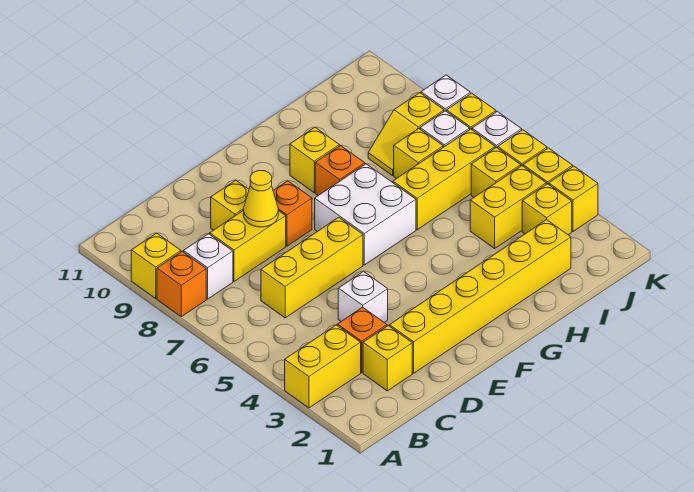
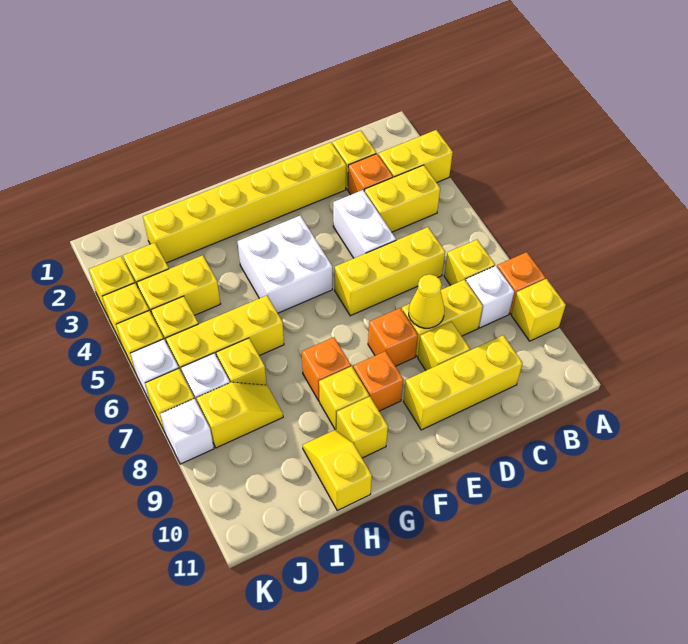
none -> yellow 1x2 brick [364,165,440,232]
none -> yellow 1x1 brick [444,240,495,285]
none -> yellow 1x3 brick [404,335,522,430]
white 1x1 brick [338,271,388,323] -> white 1x2 brick [333,190,396,258]
white 2x2 brick [315,164,416,265] -> white 2x2 brick moved to [238,216,332,313]
none -> orange 1x1 brick [353,351,403,411]
none -> yellow 1x1 brick [337,397,388,458]
none -> yellow 1x2 slope [303,430,372,510]

